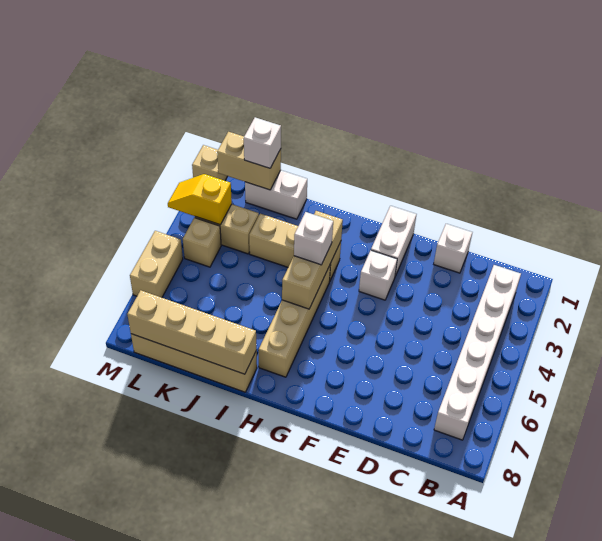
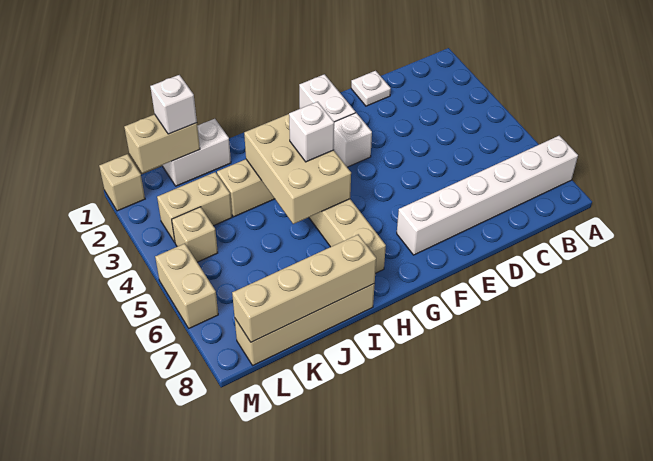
white 1x6 brick [434,265,521,440] -> white 1x6 brick turned to [397,136,578,255]
white 1x1 brick [434,224,472,273] -> white 1x1 plate [351,71,391,106]
tan 1x3 brick [282,211,343,309] -> tan 2x3 brick [244,114,351,224]
yellow 1x2 slope [168,174,232,225] -> none

